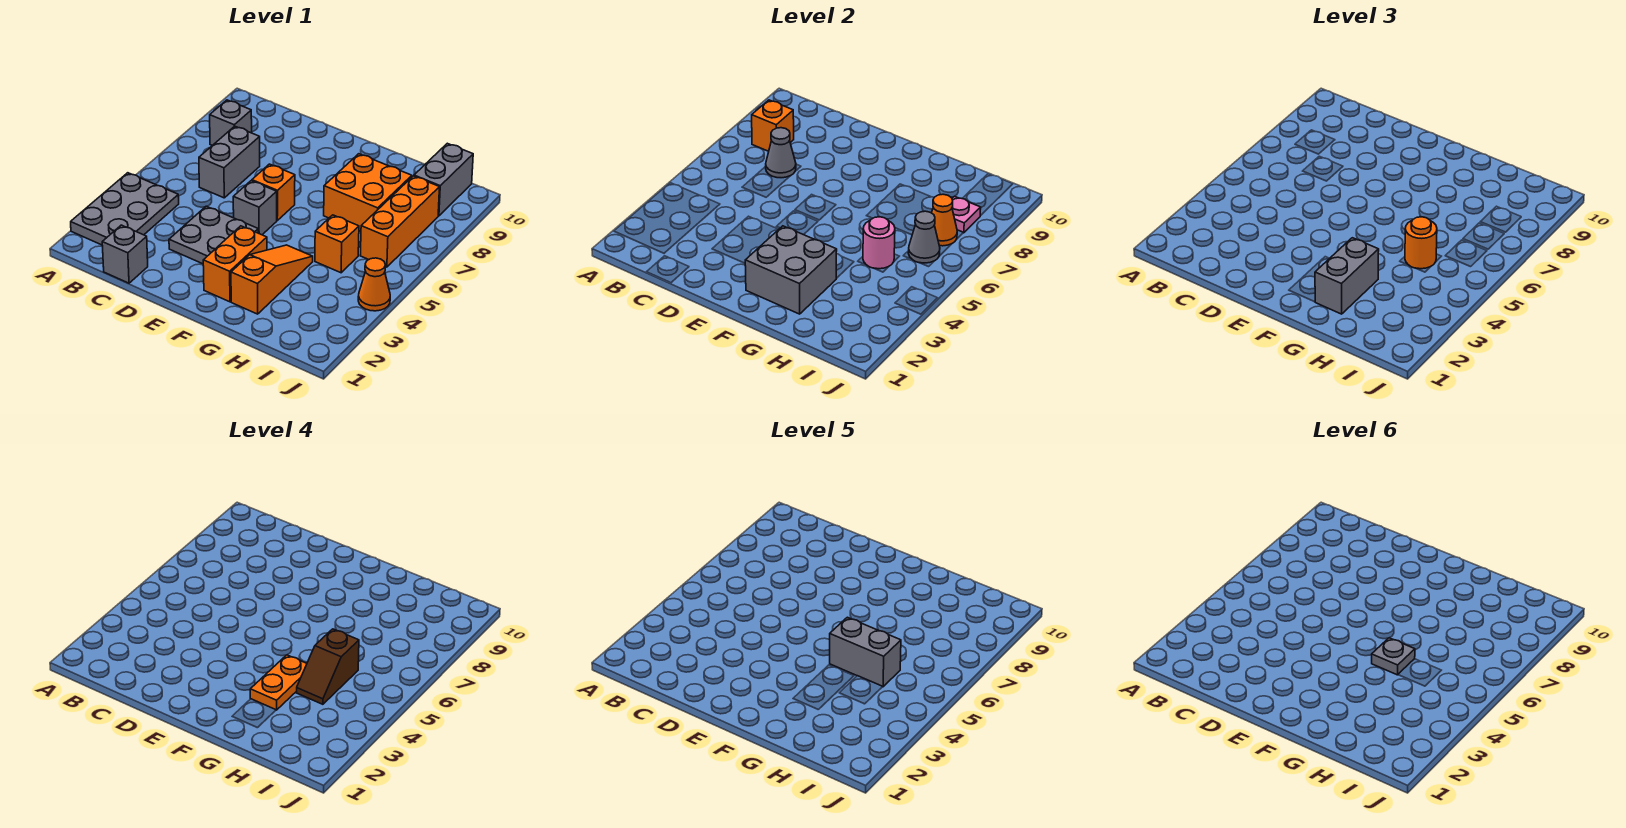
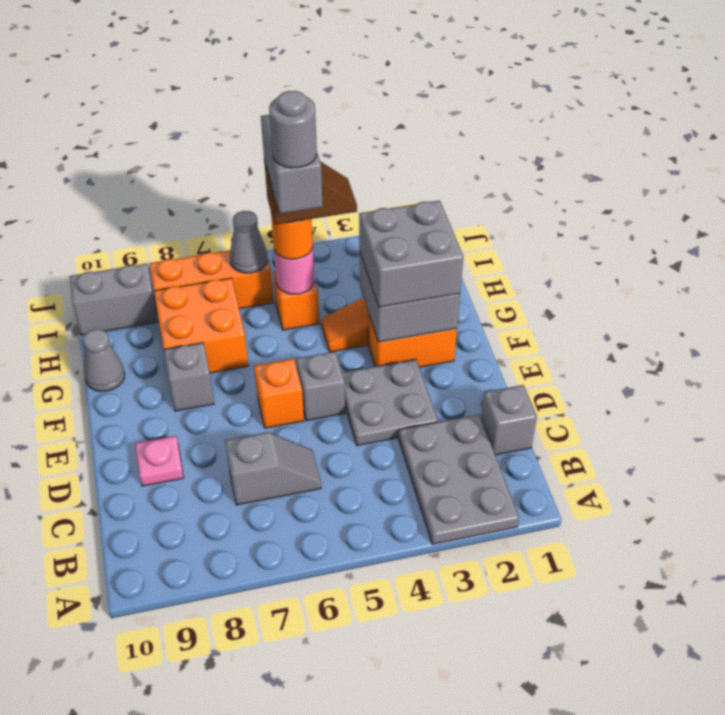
grey 2x3 plate [71,173,179,245] -> grey 2x3 plate turned to [399,414,519,544]
grey 1x1 brick [210,100,252,145] -> grey 1x1 brick moved to [164,343,214,411]
orange 1x1 brick [752,100,794,151] -> none
grey 1x2 brick [199,126,260,198] -> grey 1x2 slope [225,432,321,505]
grey 1x1 cone [766,128,796,178] -> grey 1x1 cone moved to [83,329,125,392]
grey 1x2 brick [1315,238,1379,314] -> grey 2x2 brick [359,201,463,307]
orange 1x2 plate [250,655,307,710] -> none
grey 1x1 plate [1372,638,1415,675] -> grey 1x1 round brick [269,91,317,168]
orange 1x1 cone [932,194,957,246] -> none
pink 1x1 plate [952,196,981,233] -> pink 1x1 plate moved to [135,436,184,486]
orange 1x1 cone [358,258,390,311] -> none

